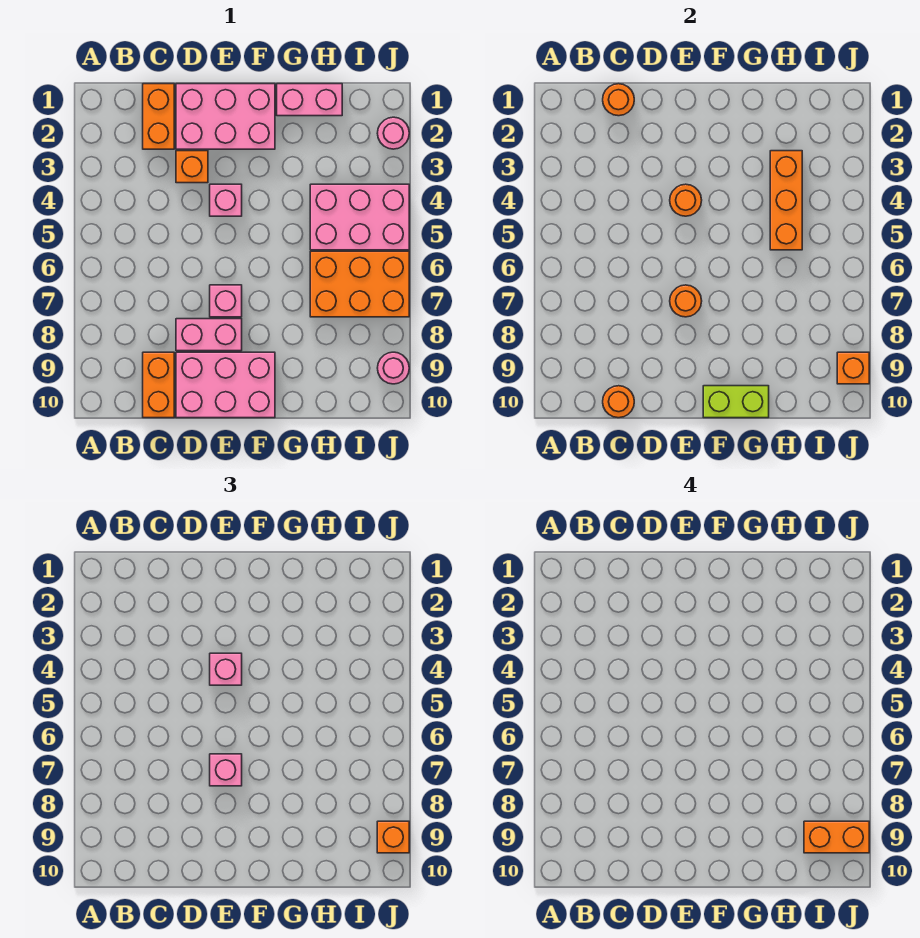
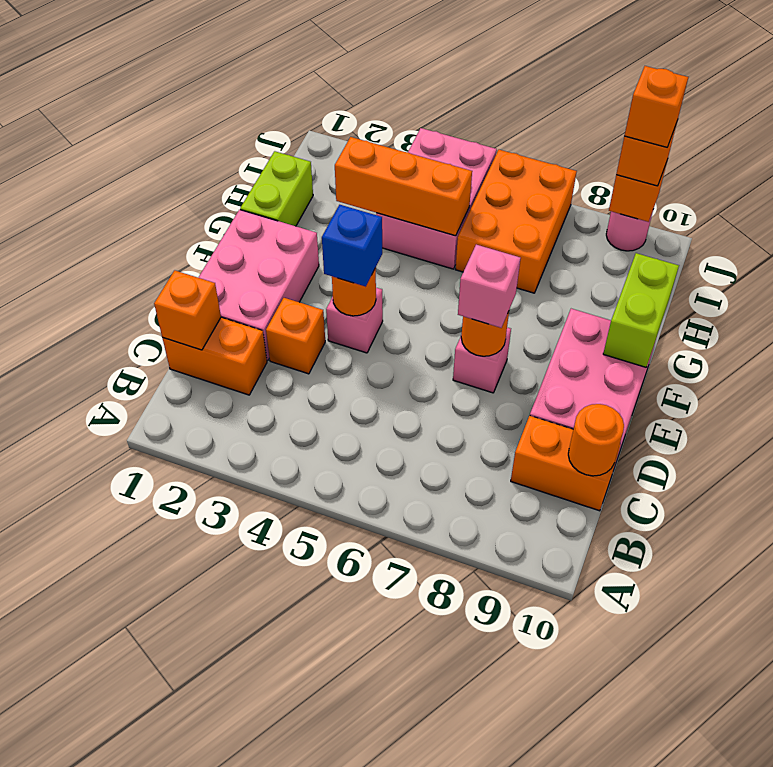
orange 1x1 round brick [603,84,634,116] -> orange 1x1 brick [154,270,221,350]
pink 1x2 brick [176,319,242,351] -> none
pink 1x1 brick [210,653,242,685] -> blue 1x1 brick [322,205,382,286]
pink 1x2 brick [277,84,342,116] -> lime 1x2 brick [240,151,313,226]
orange 1x2 brick [804,821,869,853] -> orange 1x1 brick [624,66,688,147]
pink 1x1 round brick [377,117,409,149] -> none

